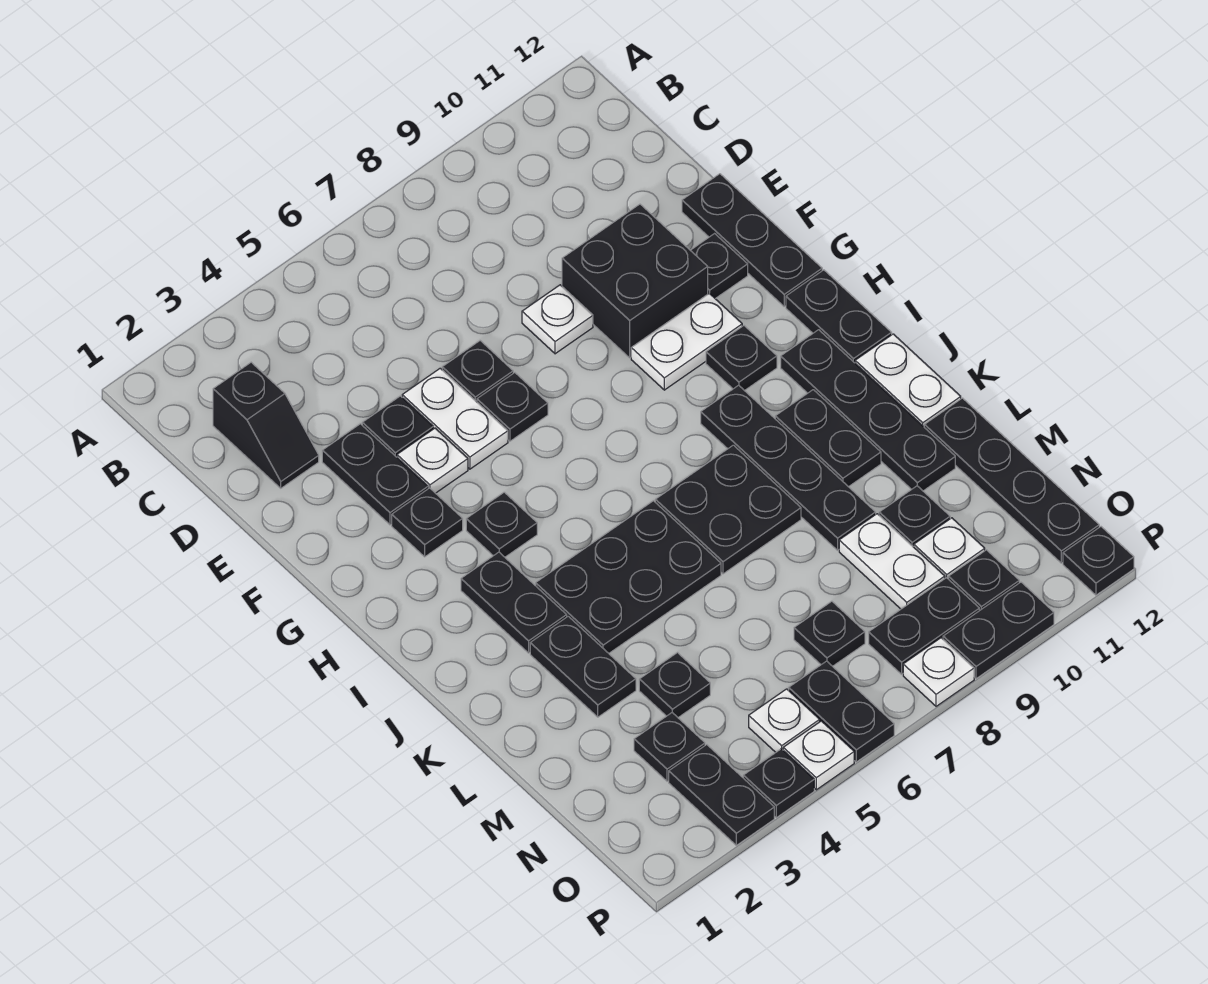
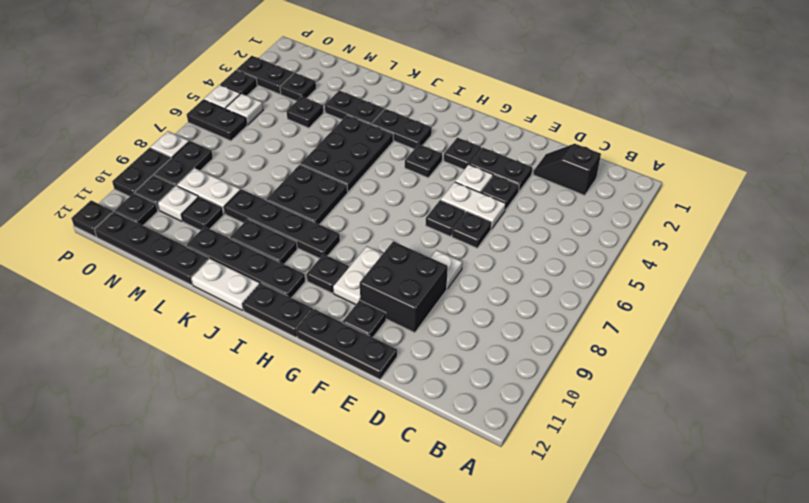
black 1x1 plate [794,601,865,666] -> black 1x1 plate moved to [115,193,158,225]

